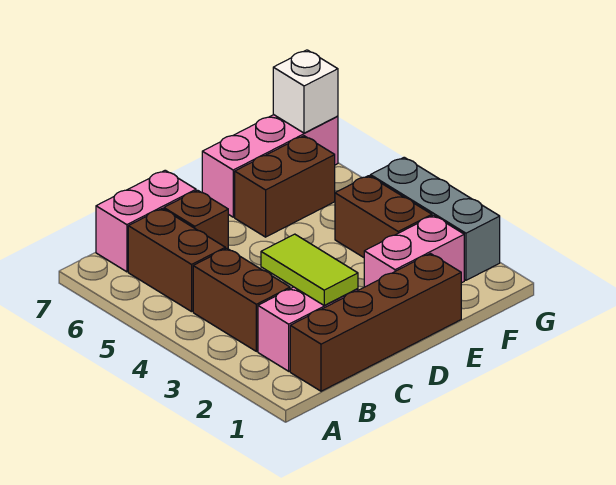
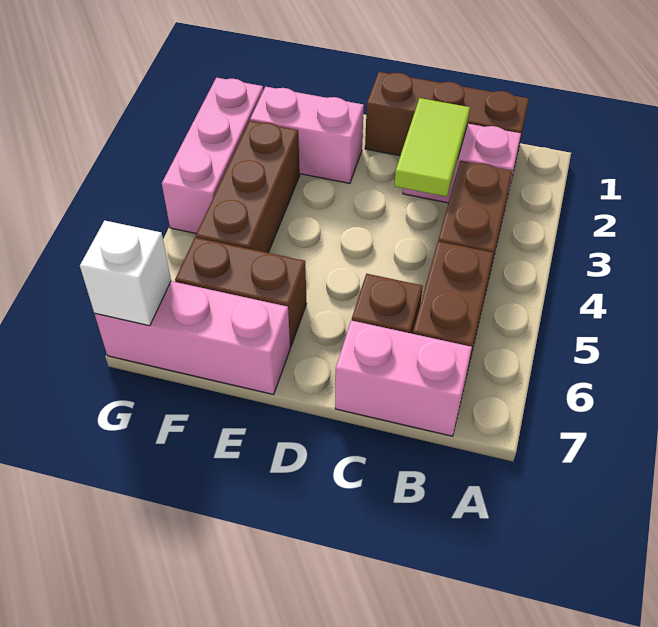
brown 1x4 brick [290,254,461,391] -> brown 1x3 brick [365,72,529,167]
brown 1x2 brick [335,176,432,257] -> brown 1x3 brick [196,121,300,253]
grey 1x3 brick [370,157,500,280] -> pink 1x3 brick [162,78,263,234]

